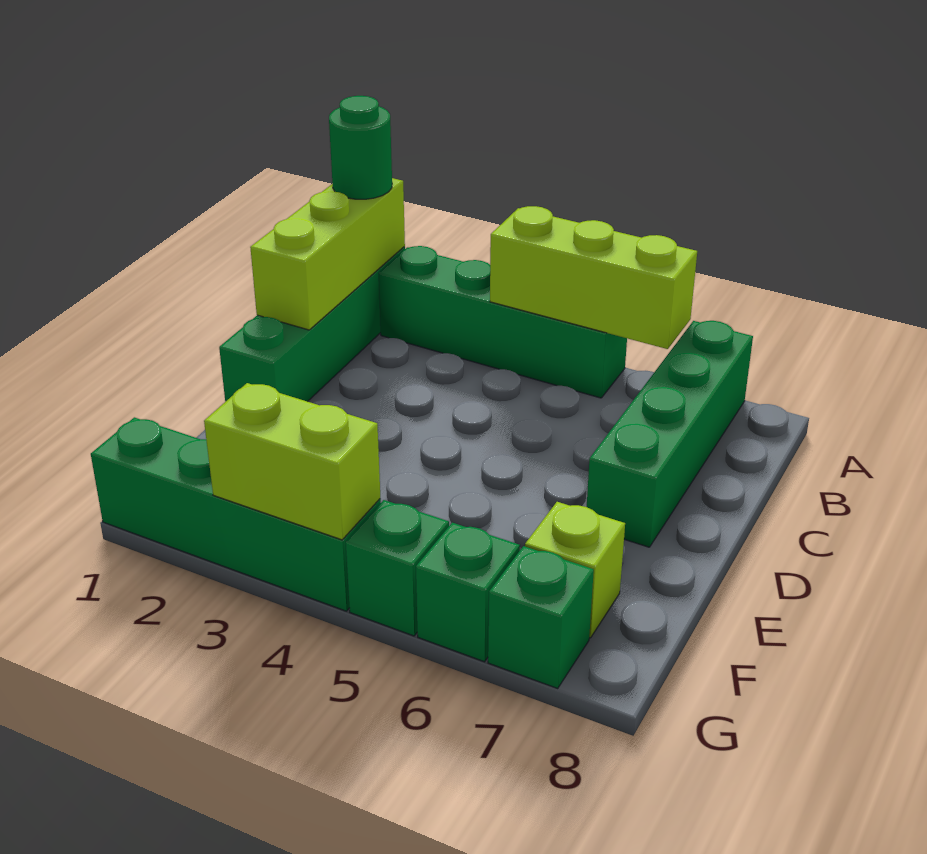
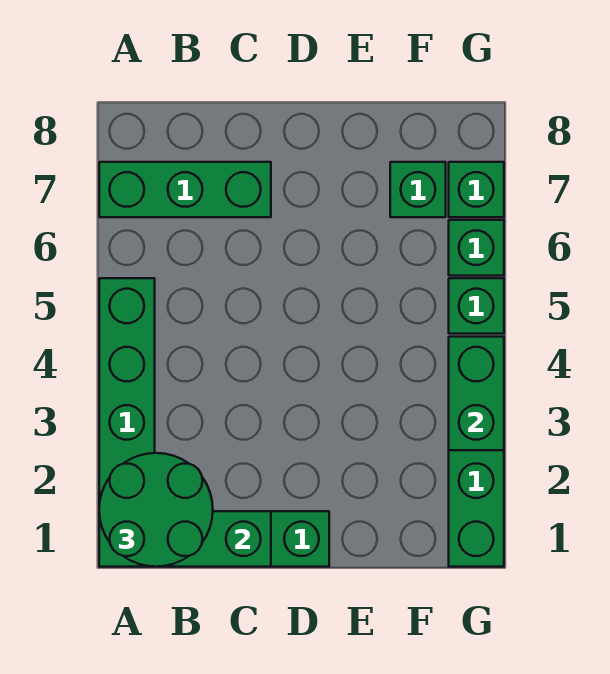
lime 1x3 brick [250,178,405,330] -> green 1x3 brick [99,511,271,567]
green 1x1 round brick [329,96,392,199] -> green 2x2 round brick [99,453,213,567]
lime 1x3 brick [490,206,697,349] -> none
green 1x4 brick [587,321,753,547] -> green 1x3 brick [99,162,271,217]
lime 1x1 brick [525,502,625,638] -> green 1x1 brick [390,162,446,217]
lime 1x2 brick [204,383,380,540] -> green 1x2 brick [449,337,504,450]

